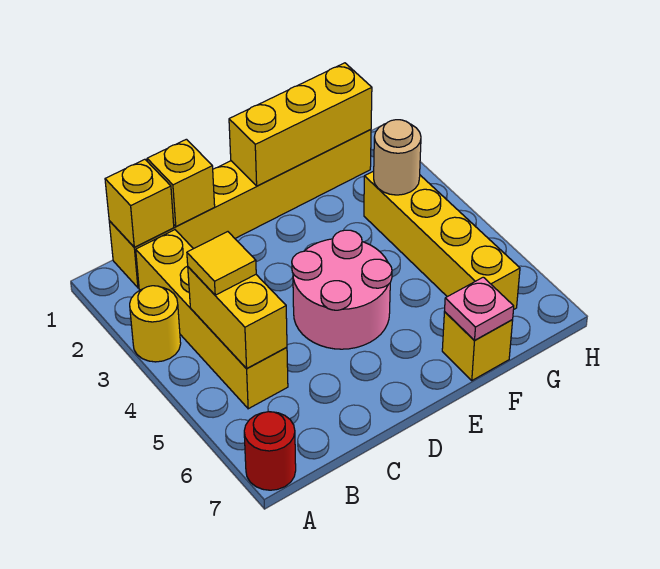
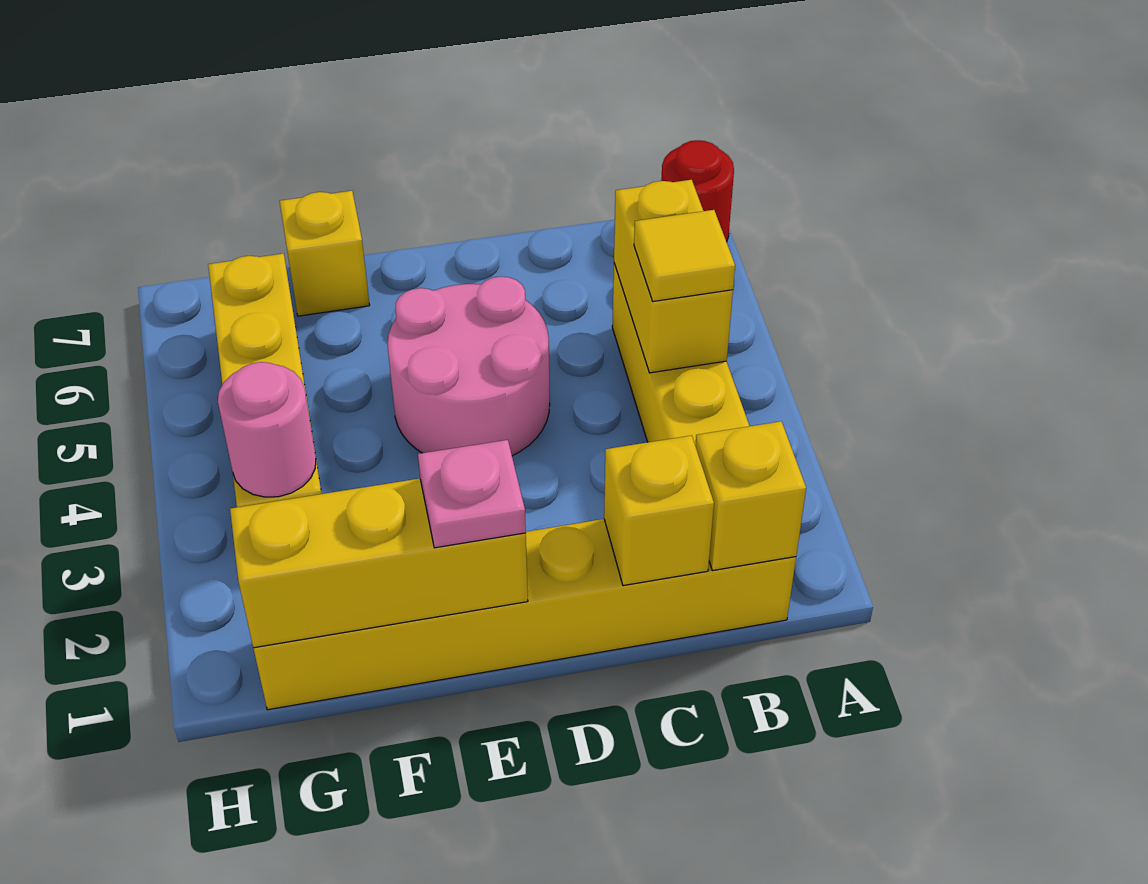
yellow 1x1 round brick [130,286,181,362] -> none
pink 1x1 plate [445,277,514,341] -> pink 1x1 plate moved to [418,440,526,548]
tan 1x1 round brick [374,120,421,195] -> pink 1x1 round brick [218,362,316,497]

